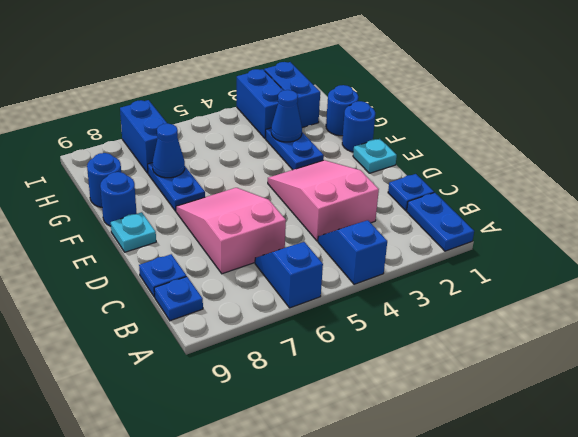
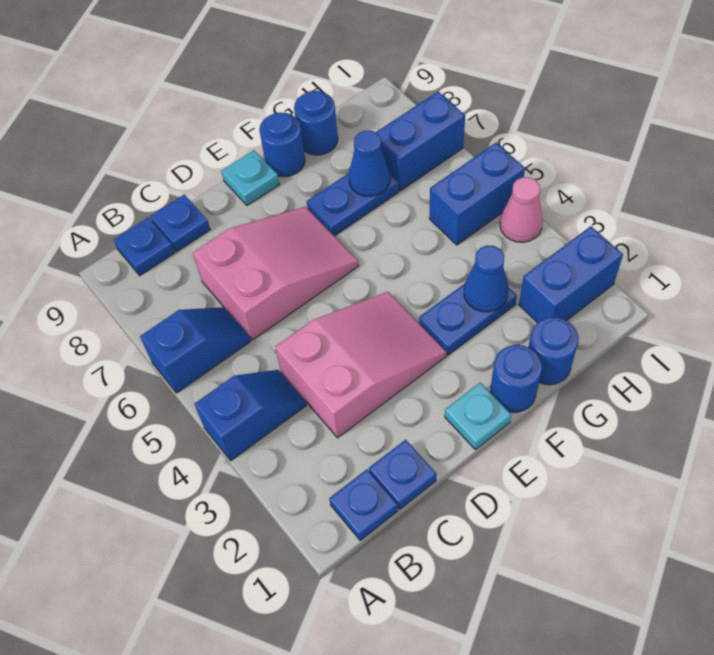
blue 1x2 plate [407,193,474,251] -> blue 1x1 plate [329,470,398,540]
blue 1x2 brick [237,69,283,139] -> blue 1x2 brick moved to [429,143,525,245]
none -> pink 1x1 cone [500,177,543,242]

